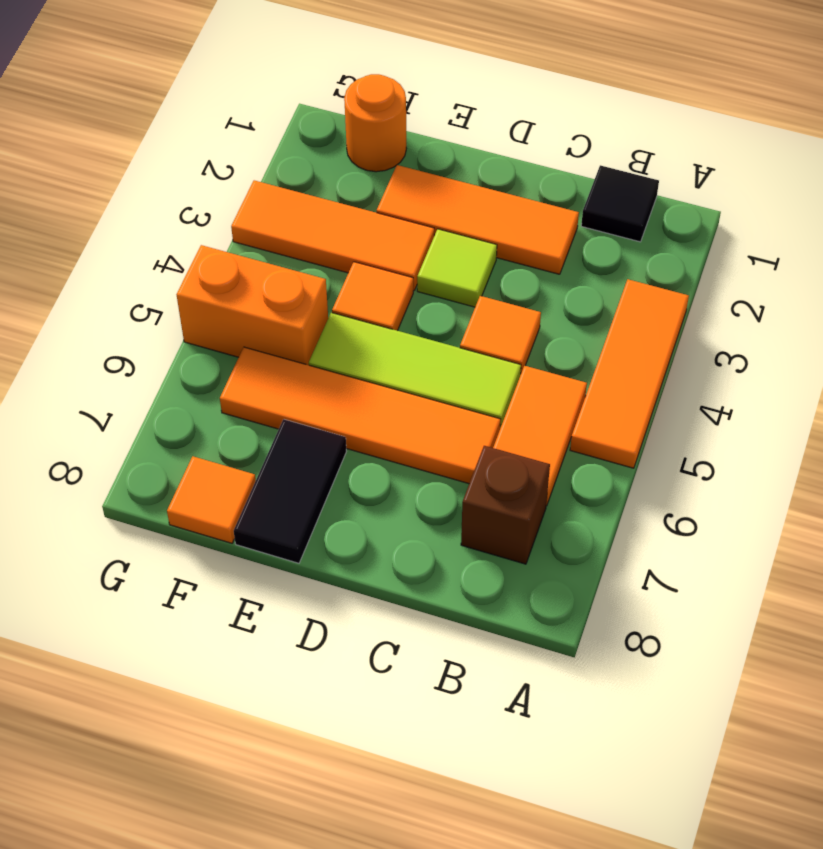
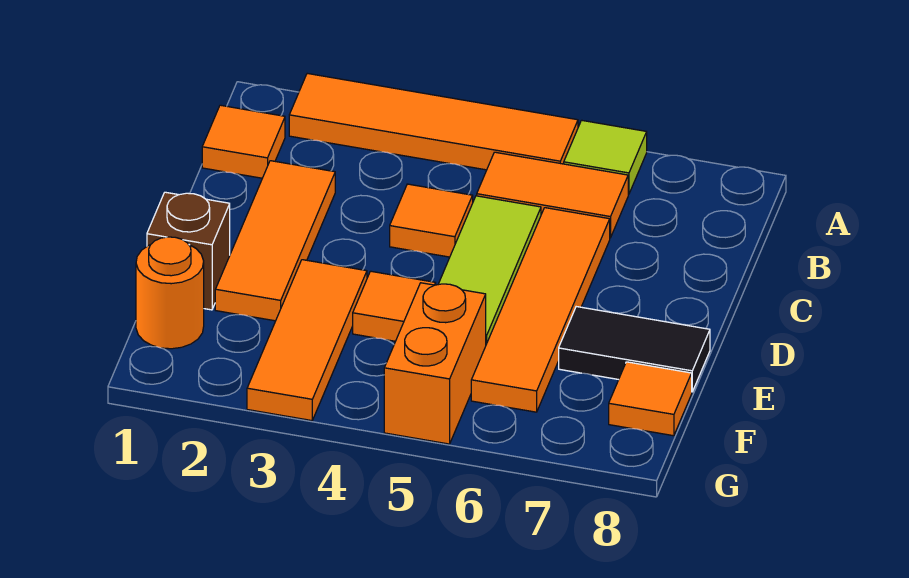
orange 1x3 tile [570,279,689,468] -> orange 1x4 tile [289,73,578,170]
black 1x1 tile [581,165,659,242] -> orange 1x1 tile [202,105,285,178]
brown 1x1 brick [461,446,550,564] -> brown 1x1 brick moved to [147,192,230,310]
lime 1x1 tile [417,229,497,307] -> lime 1x1 tile moved to [564,120,647,194]

